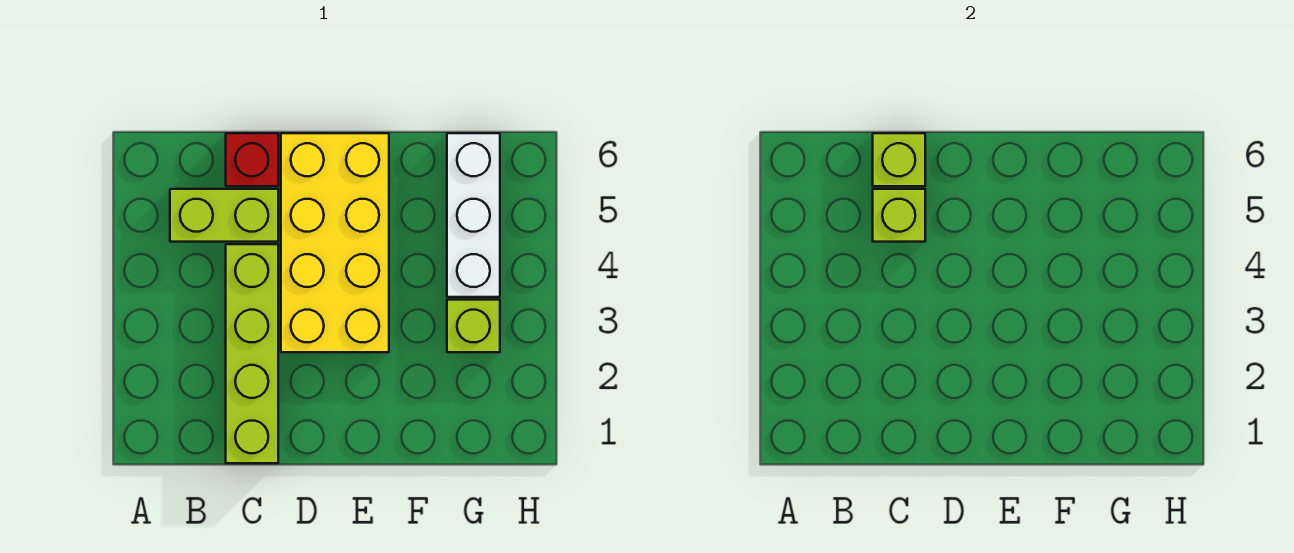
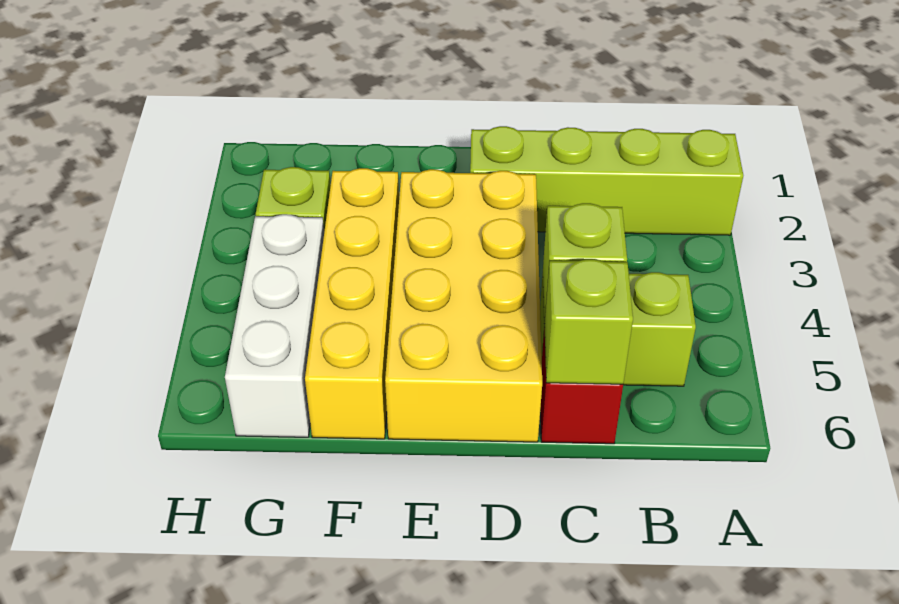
lime 1x4 brick [226,244,278,463] -> lime 1x4 brick turned to [470,126,743,235]
none -> yellow 1x4 brick [305,168,399,439]

